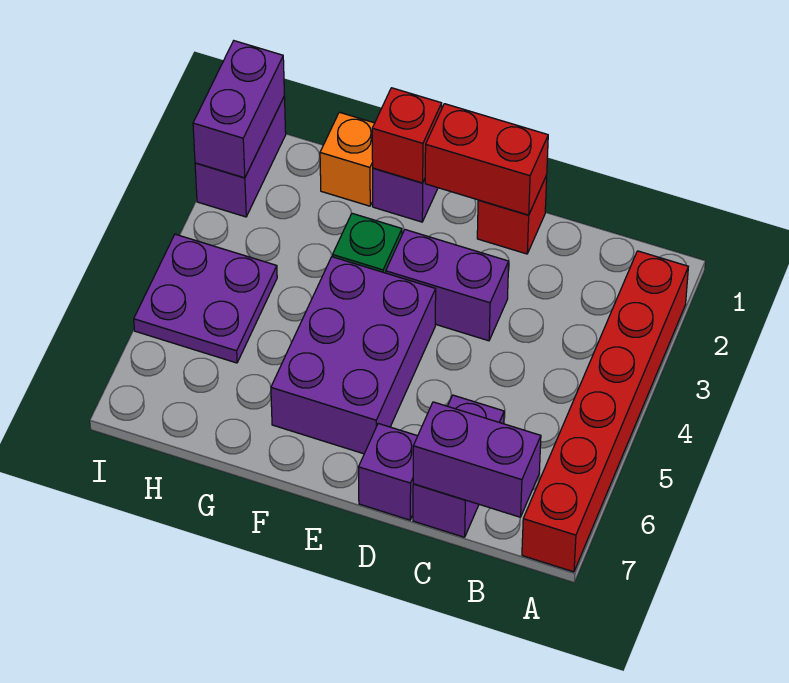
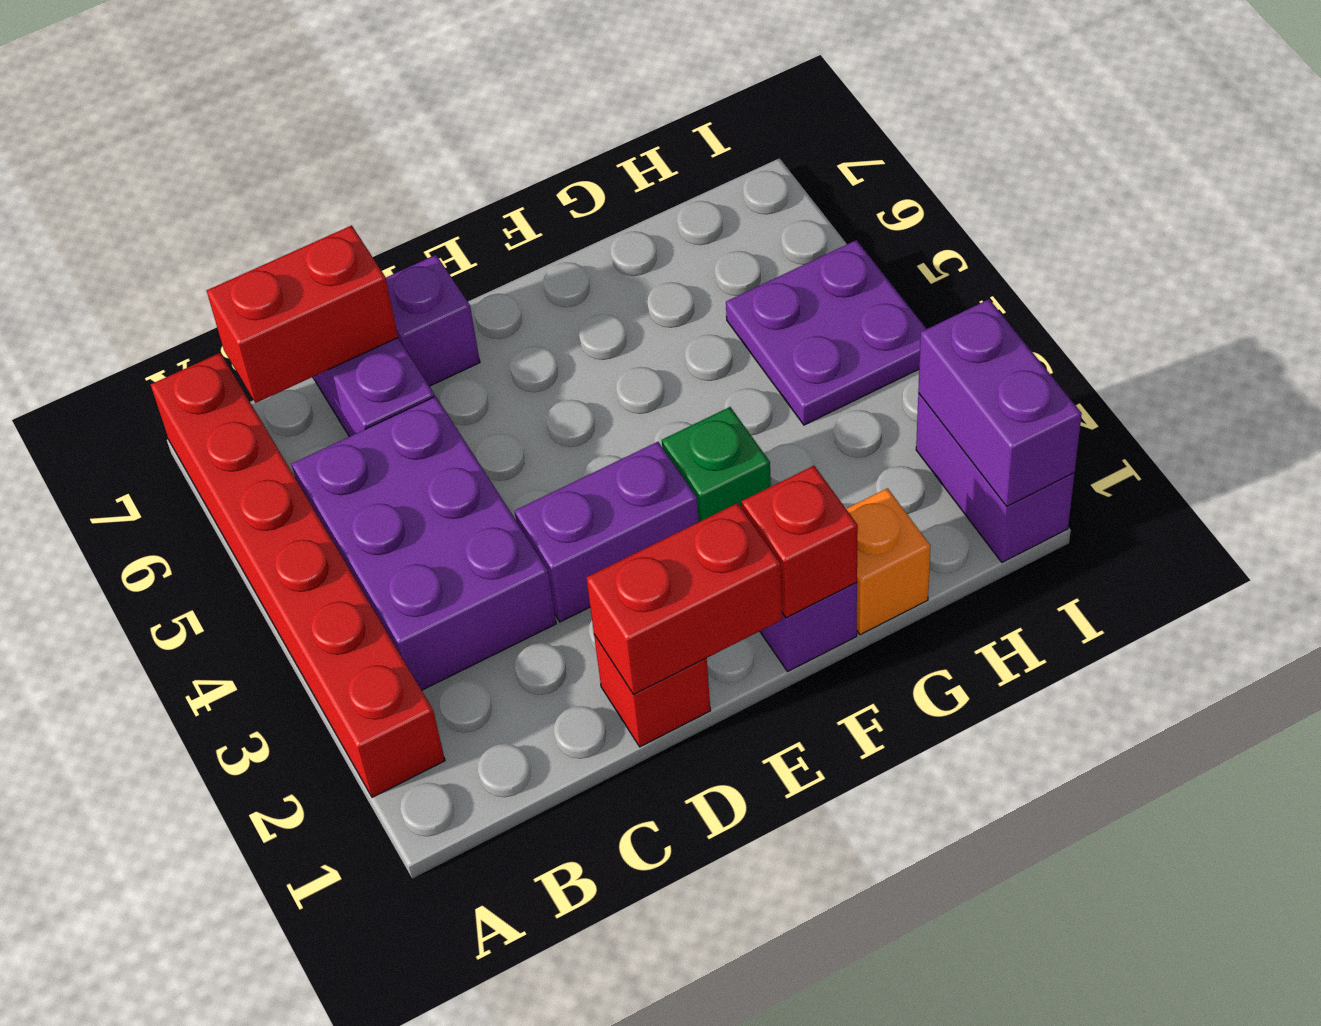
purple 1x2 brick [413,402,541,517] -> red 1x2 brick [207,225,398,403]
purple 2x3 brick [271,257,436,454] -> purple 2x3 brick moved to [292,396,556,690]

